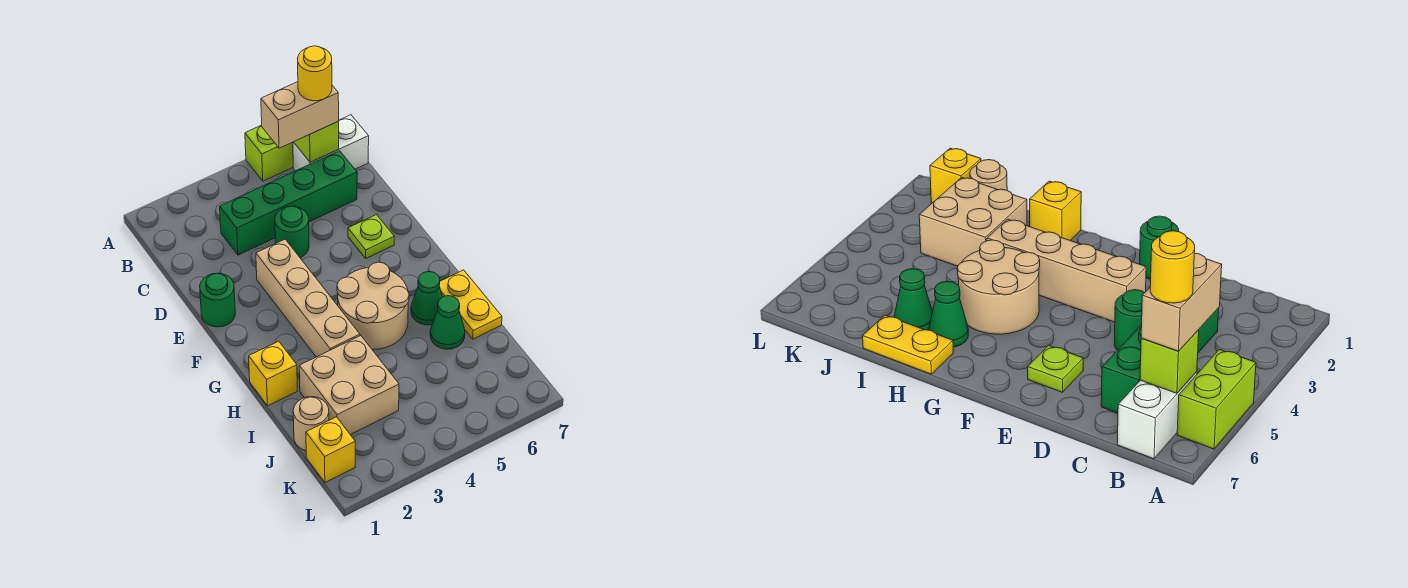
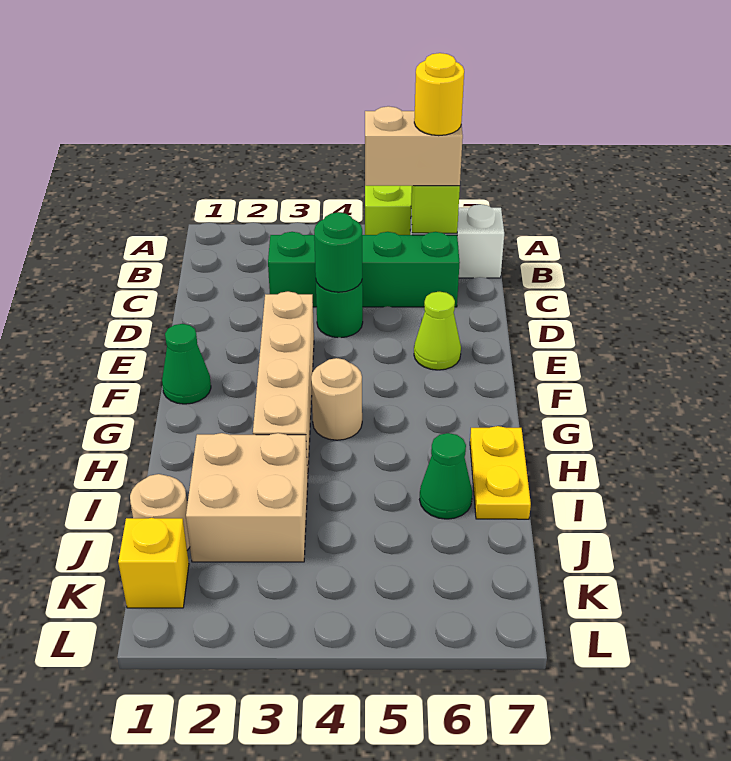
green 1x1 round brick [200,273,235,327] -> green 1x1 round brick moved to [314,212,362,292]
lime 1x1 plate [348,215,394,258] -> lime 1x1 cone [414,292,461,370]
tan 2x2 round brick [337,262,409,349] -> tan 1x1 round brick [311,358,362,440]
yellow 1x1 brick [249,341,297,406] -> none
green 1x1 cone [411,271,443,325] -> green 1x1 cone moved to [162,324,211,404]

